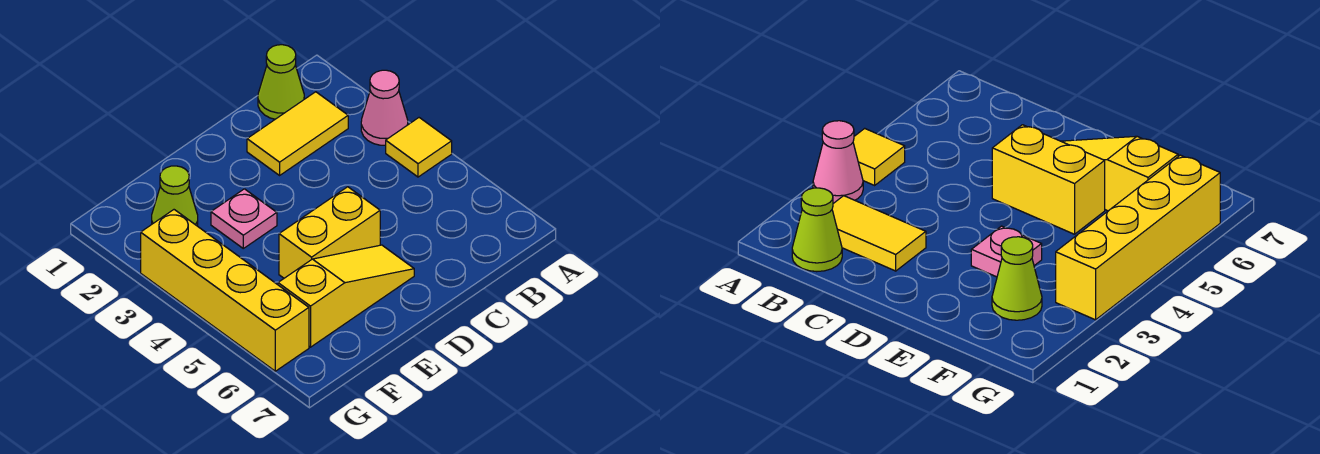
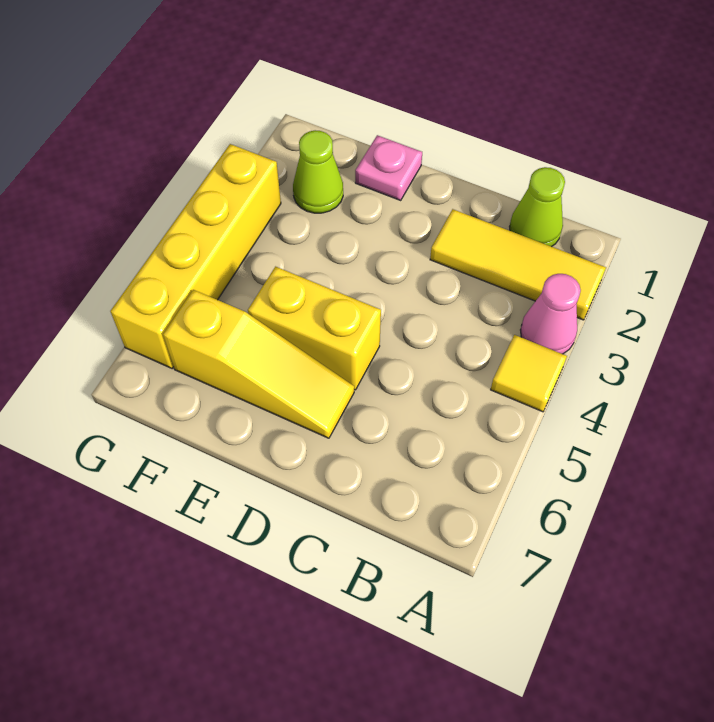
yellow 1x2 tile [247,92,348,175] -> yellow 1x3 tile [430,209,606,320]
pink 1x1 plate [211,189,277,248] -> pink 1x1 plate moved to [355,135,422,200]

